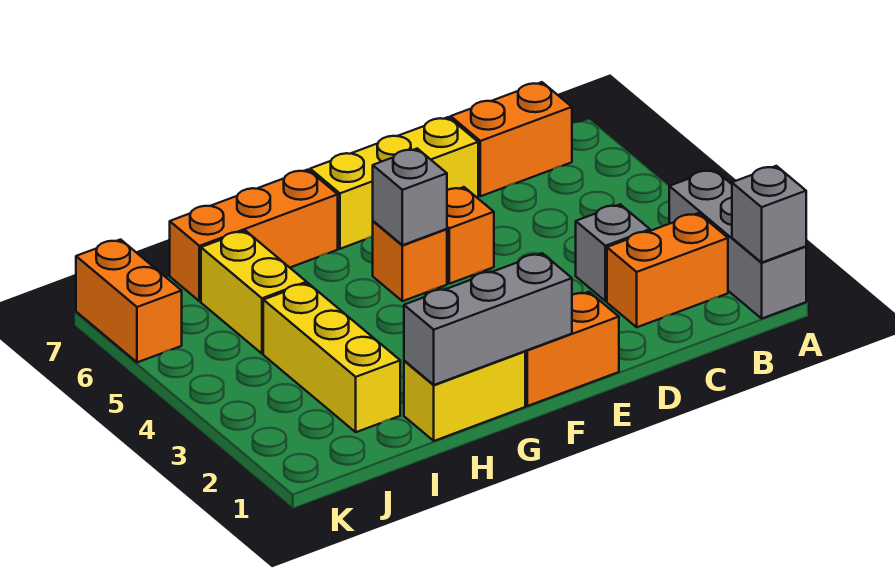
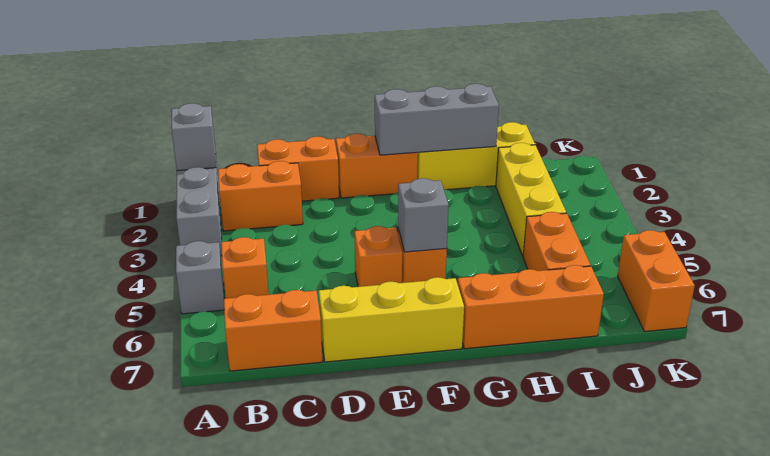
none -> orange 1x1 brick [221,237,269,298]
none -> orange 1x2 brick [257,137,339,201]
grey 1x1 brick [576,204,650,301] -> grey 1x1 brick moved to [176,241,224,314]
yellow 1x2 brick [404,351,525,441] -> yellow 1x3 brick [417,122,535,190]
yellow 1x2 brick [201,231,307,354] -> orange 1x2 brick [523,212,590,271]

